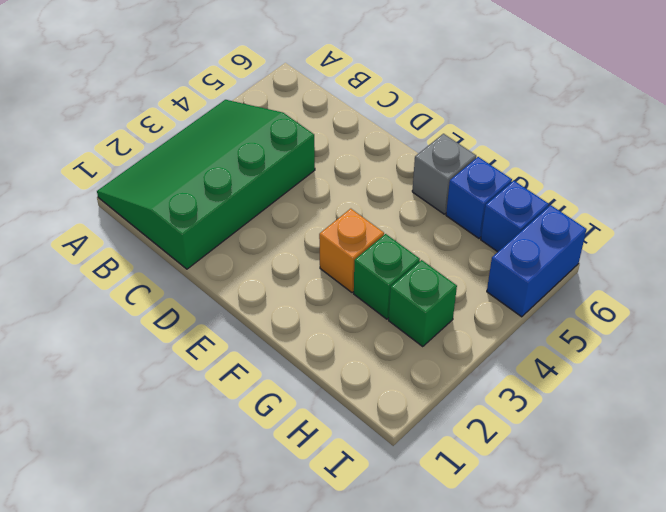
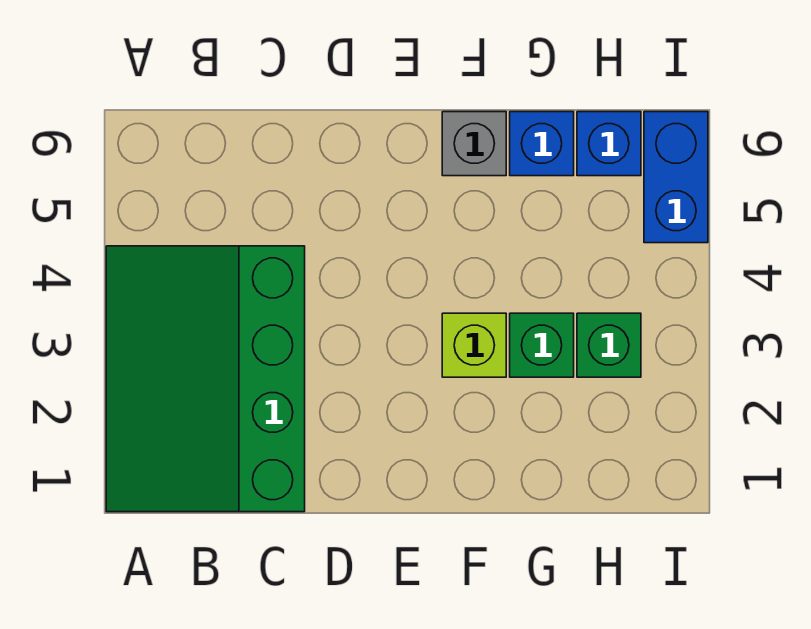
orange 1x1 brick [319,209,384,293] -> lime 1x1 brick [442,313,506,377]

